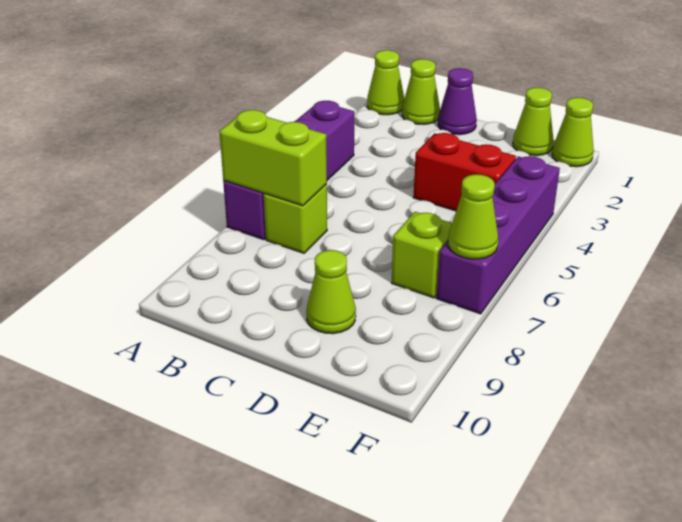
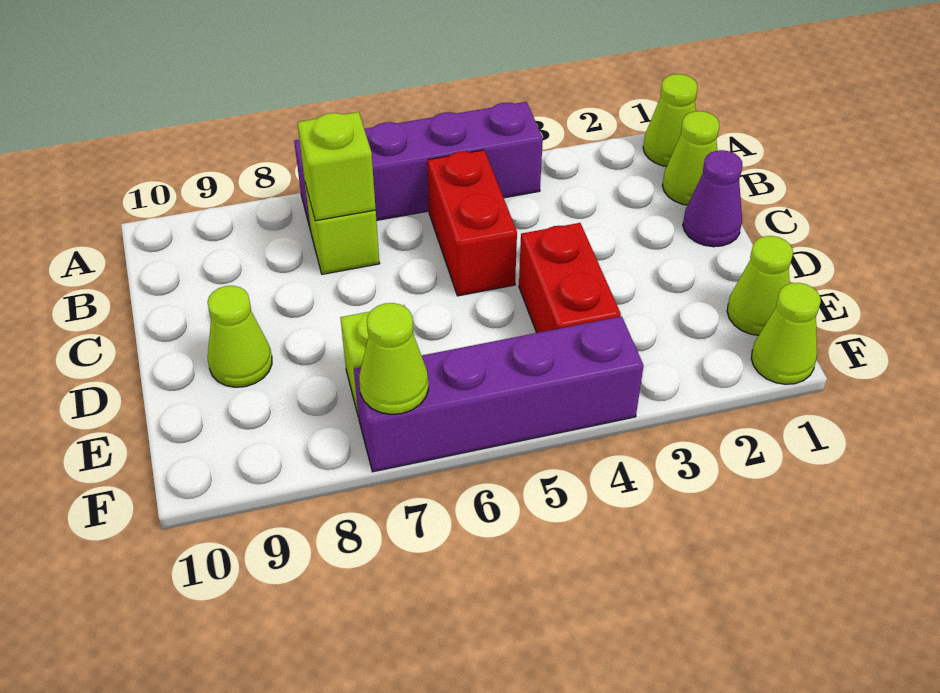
lime 1x2 brick [219,110,327,206] -> lime 1x1 brick [297,112,376,221]
none -> red 1x2 brick [427,150,517,296]

